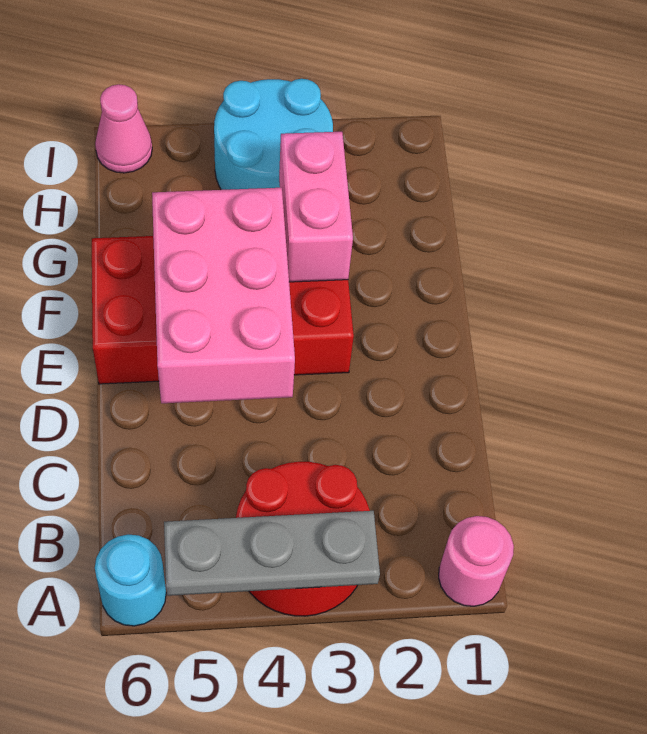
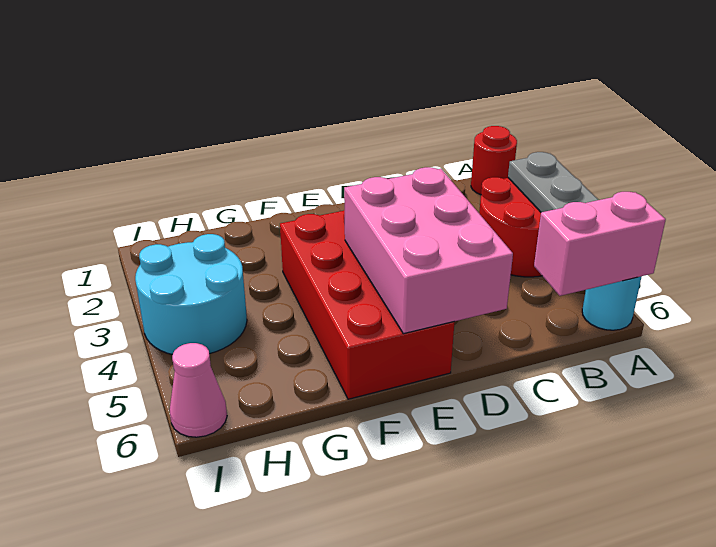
pink 1x1 round brick [439,516,514,606] -> red 1x1 round brick [471,126,517,195]
pink 2x3 brick [152,188,295,403] -> pink 2x3 brick turned to [344,167,513,334]
pink 1x2 brick [279,132,353,282] -> pink 1x2 brick moved to [534,192,666,296]

